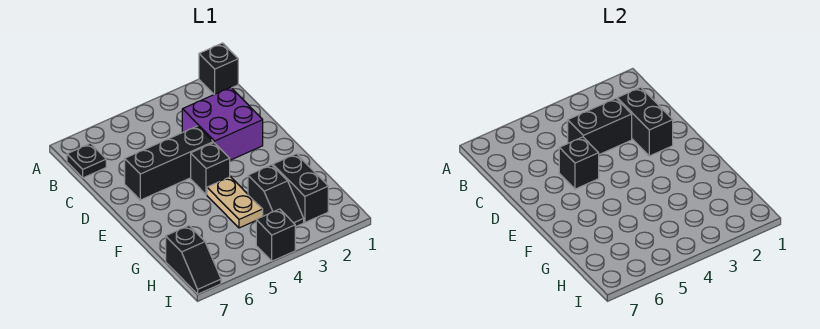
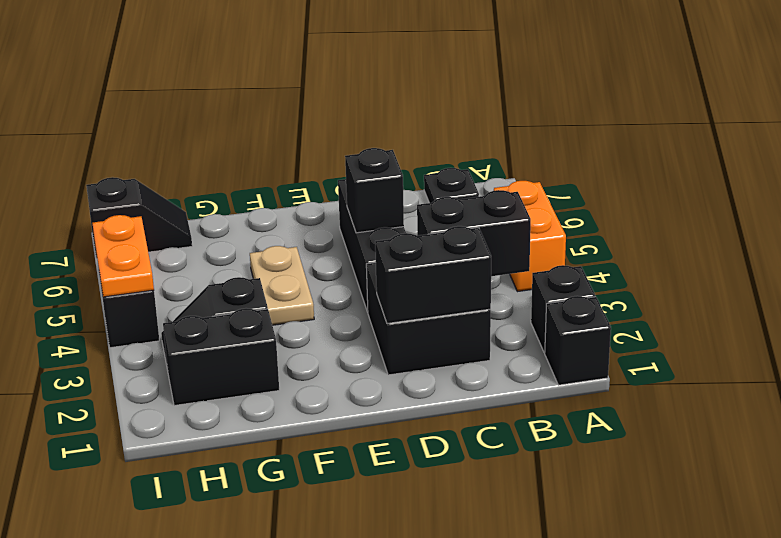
none -> orange 1x2 brick [494,181,566,292]
purple 2x2 brick [182,87,263,160] -> black 2x2 brick [366,263,491,375]
black 1x2 brick [568,98,632,154] -> black 1x2 brick turned to [417,190,531,276]
black 1x1 brick [191,143,230,195] -> black 1x1 brick moved to [531,265,595,353]
tan 1x2 plate [207,177,263,228] -> tan 1x2 plate turned to [250,246,314,325]
black 1x2 slope [166,226,221,294] -> black 1x2 slope turned to [86,177,192,259]
none -> orange 1x2 plate [92,215,154,297]

